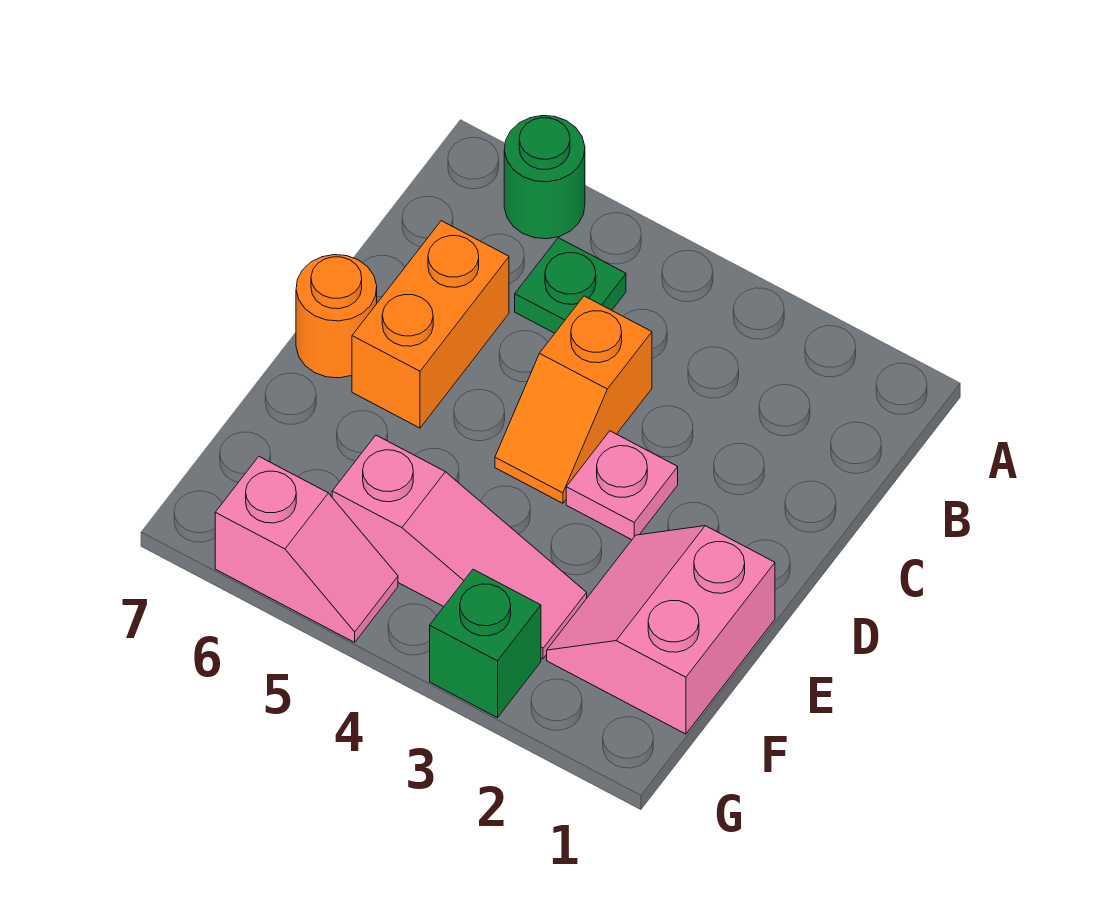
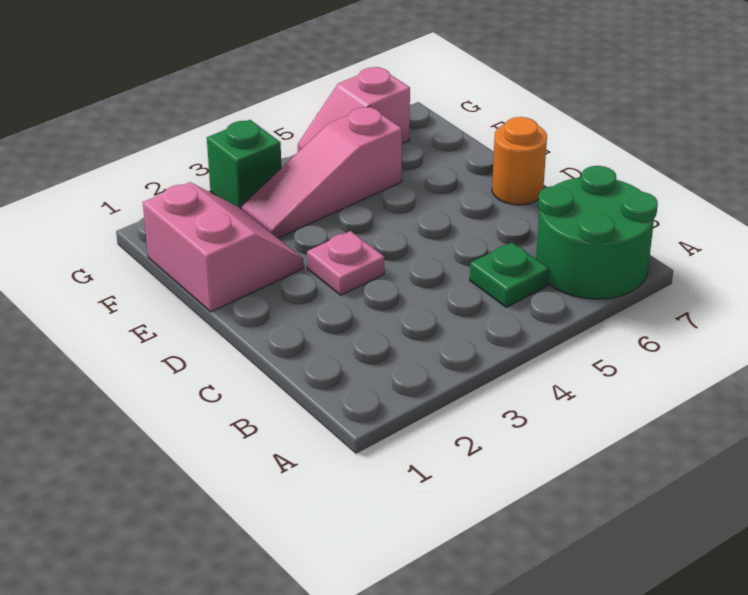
green 1x1 round brick [504,116,585,239] -> green 2x2 round brick [536,166,658,299]
orange 1x2 slope [495,296,652,503] -> none
orange 1x2 brick [352,221,509,428] -> none

